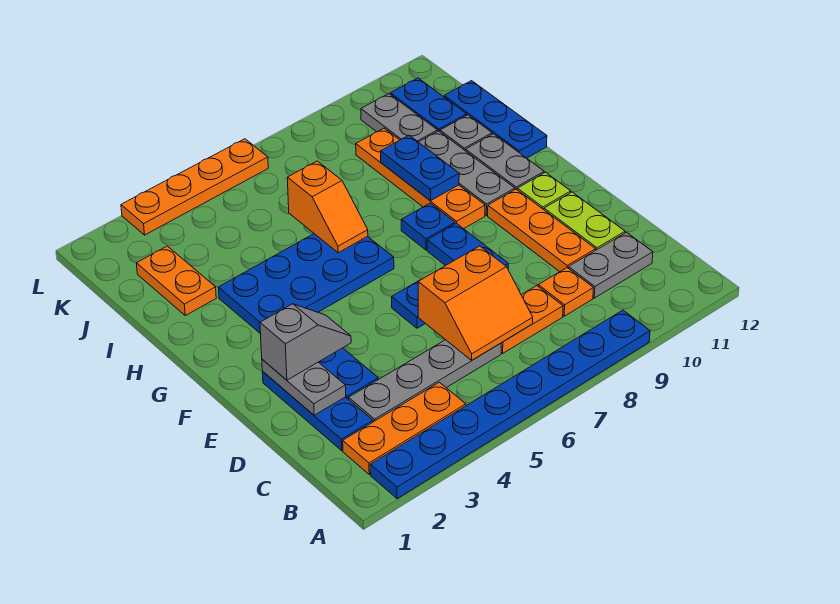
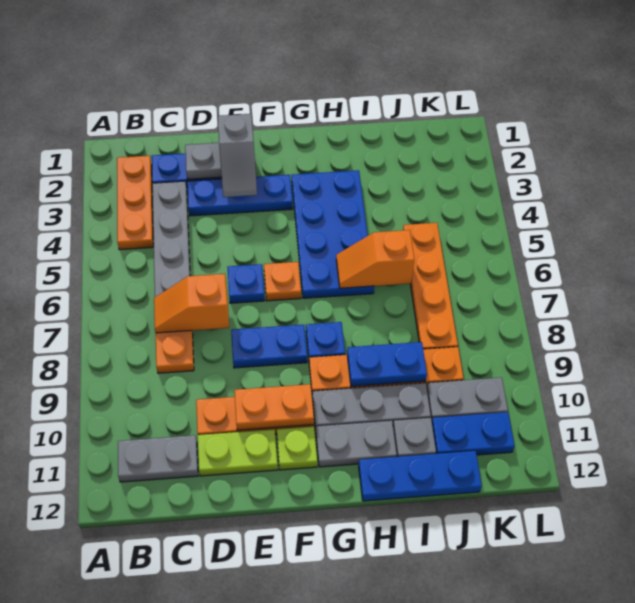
blue 1x8 plate [370,310,650,499] -> none
orange 2x2 slope [418,246,533,360] -> orange 1x2 slope [154,274,229,333]
orange 1x1 plate [538,268,593,316] -> orange 1x1 plate moved to [264,262,301,301]
grey 1x2 plate [569,232,653,298] -> grey 1x2 plate turned to [118,435,198,482]
orange 1x2 plate [136,246,216,316] -> orange 1x2 plate moved to [234,384,314,430]
orange 1x4 plate [121,139,268,235] -> orange 1x4 plate moved to [403,223,458,349]

